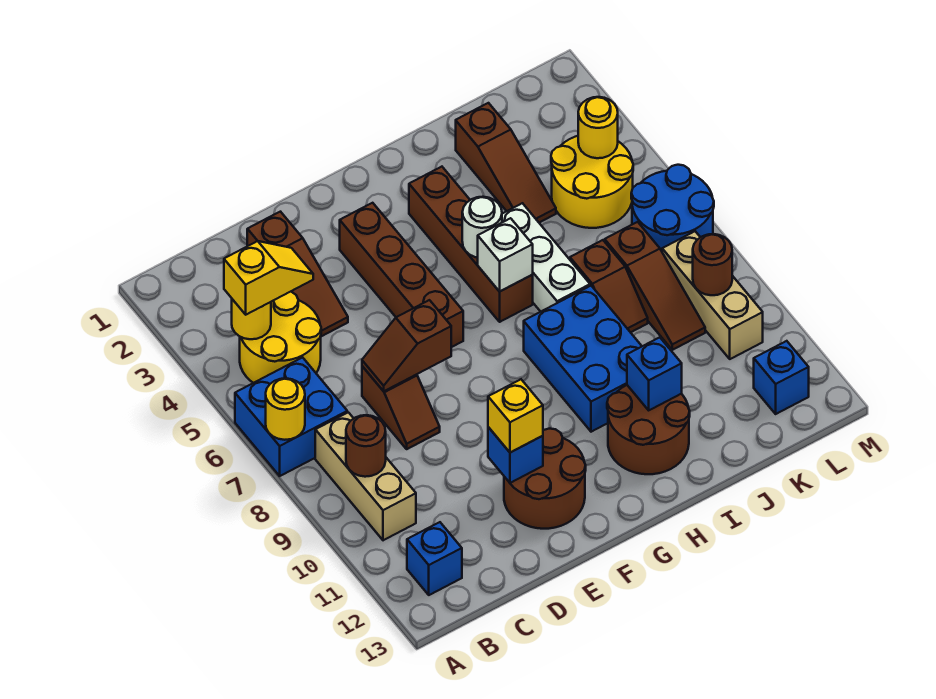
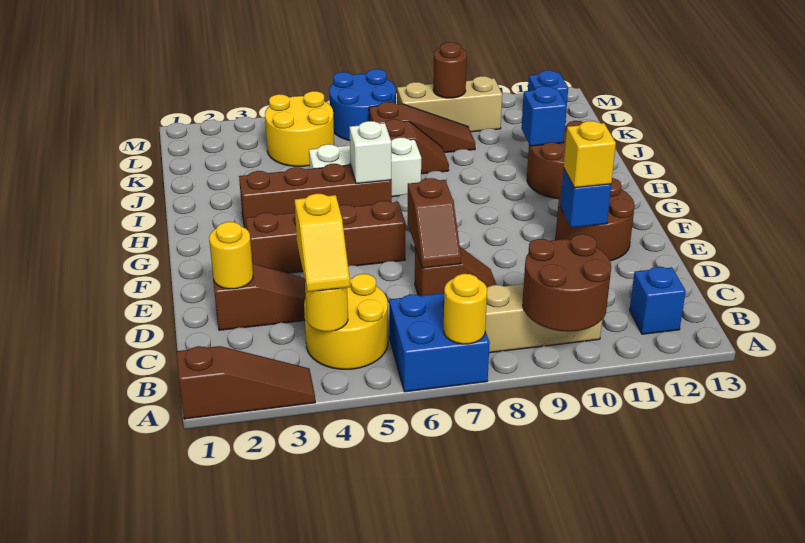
yellow 1x2 slope [224,241,313,315] -> yellow 1x2 slope turned to [295,194,350,292]
brown 1x1 round brick [346,415,386,477] -> brown 2x2 round brick [523,234,611,332]
white 1x1 round brick [462,197,502,258] -> none
blue 2x3 brick [524,286,642,432] -> none
brown 1x3 slope [456,103,556,223] -> brown 1x3 slope moved to [177,346,315,419]
yellow 1x1 round brick [578,97,618,158] -> yellow 1x1 round brick moved to [209,222,253,289]

